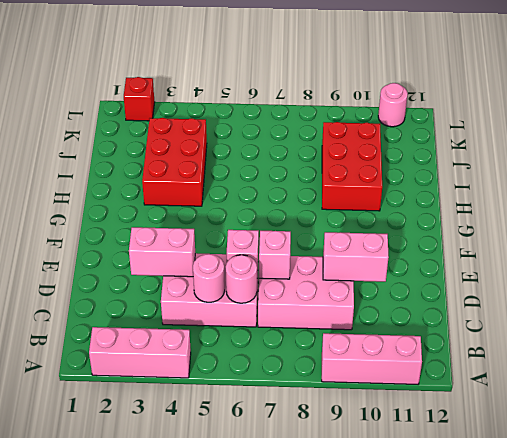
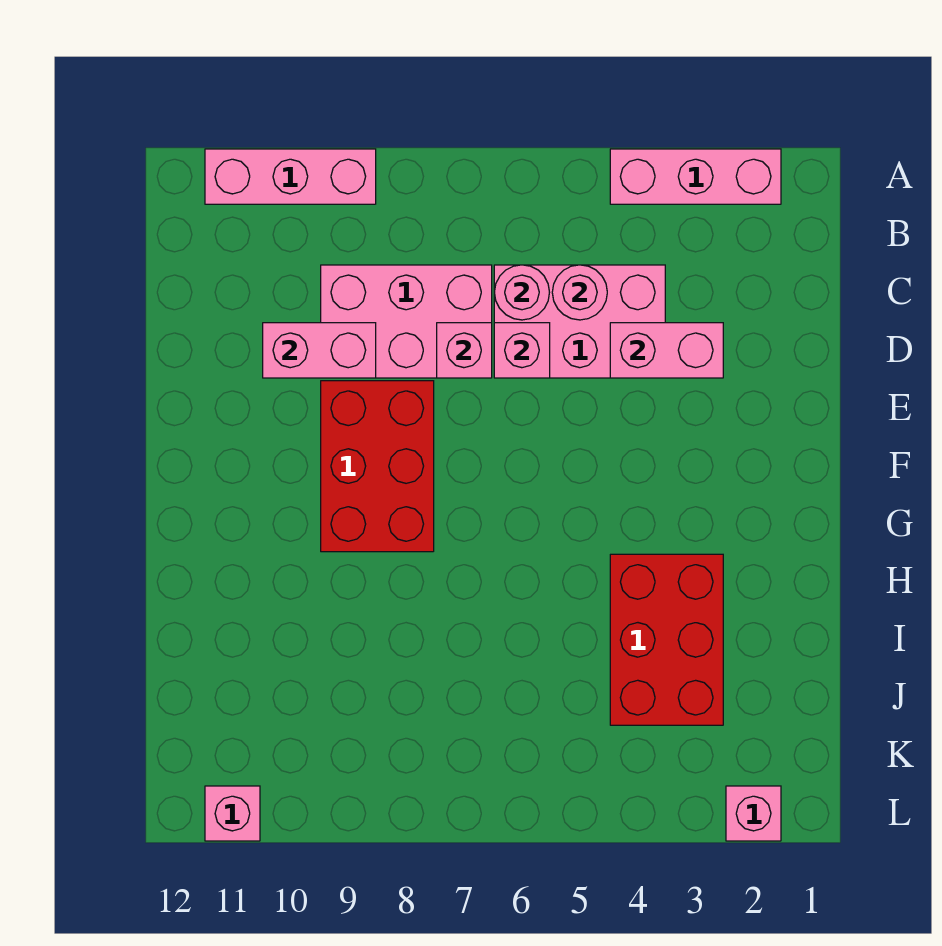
red 2x3 brick [322,122,382,211] -> red 2x3 brick moved to [321,381,434,552]
red 1x1 brick [124,77,155,121] -> pink 1x1 brick [726,786,781,841]
pink 1x1 round brick [378,83,408,127] -> pink 1x1 brick [205,786,260,841]

